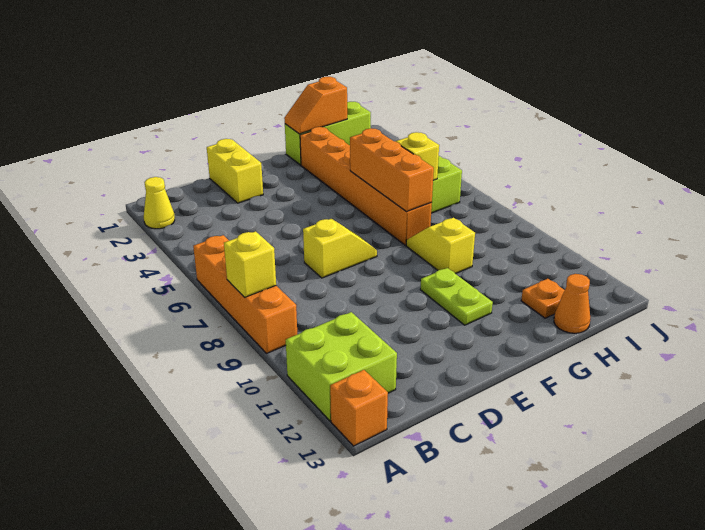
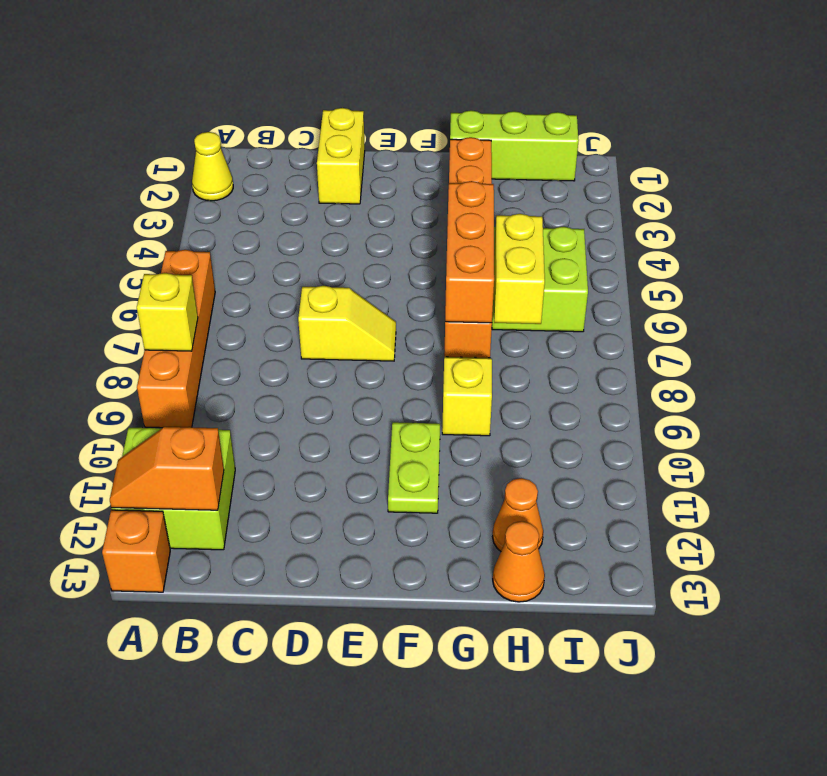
orange 1x2 slope [284,77,347,134] -> orange 1x2 slope moved to [110,427,224,510]
yellow 1x1 brick [396,132,439,180] -> yellow 1x2 brick [494,214,545,324]
orange 1x1 plate [521,279,565,318] -> orange 1x1 cone [493,478,543,551]

